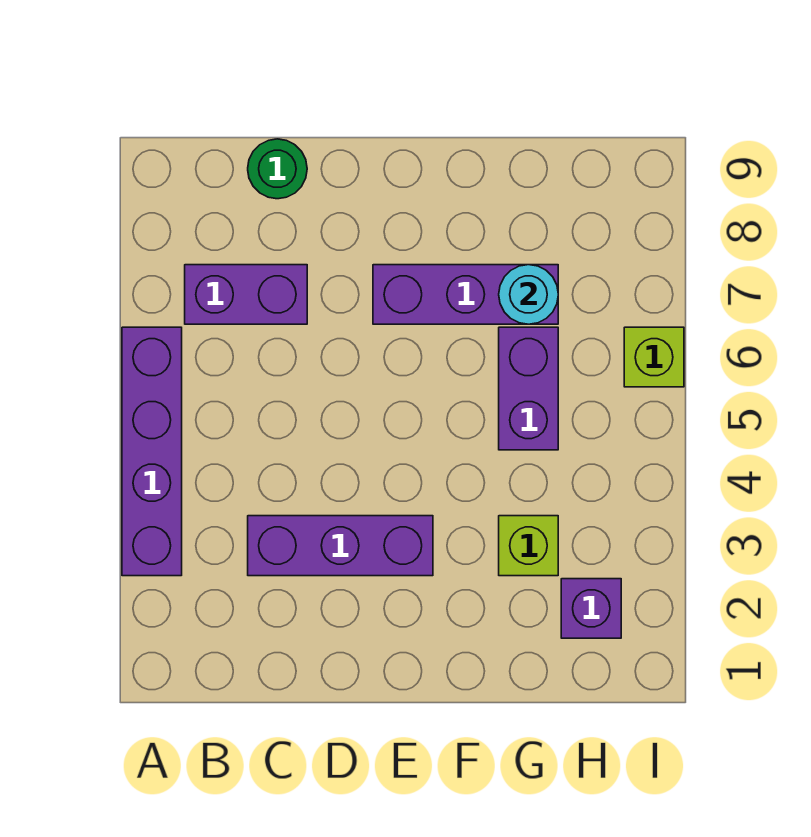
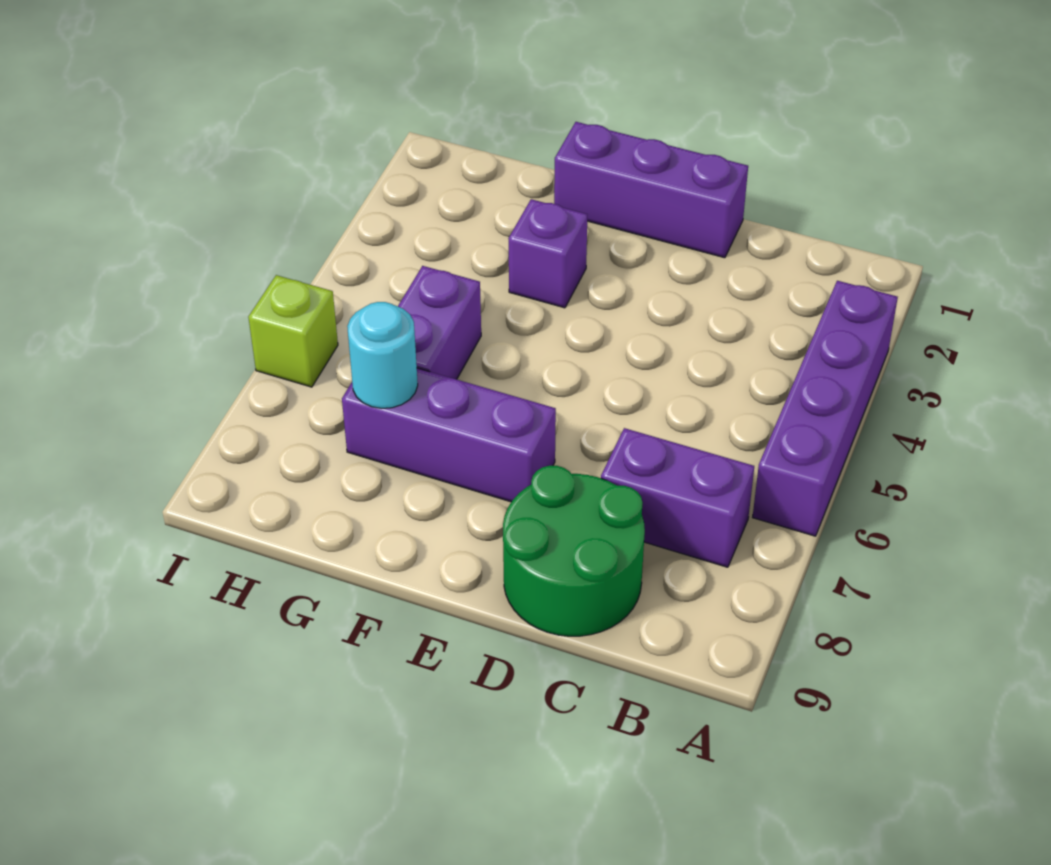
purple 1x3 brick [248,516,433,576] -> purple 1x3 brick moved to [554,122,748,258]
green 1x1 round brick [248,139,307,199] -> green 2x2 round brick [503,466,645,636]
lime 1x1 brick [499,516,558,576] -> none
purple 1x1 brick [561,579,621,638] -> purple 1x1 brick moved to [508,199,587,308]

